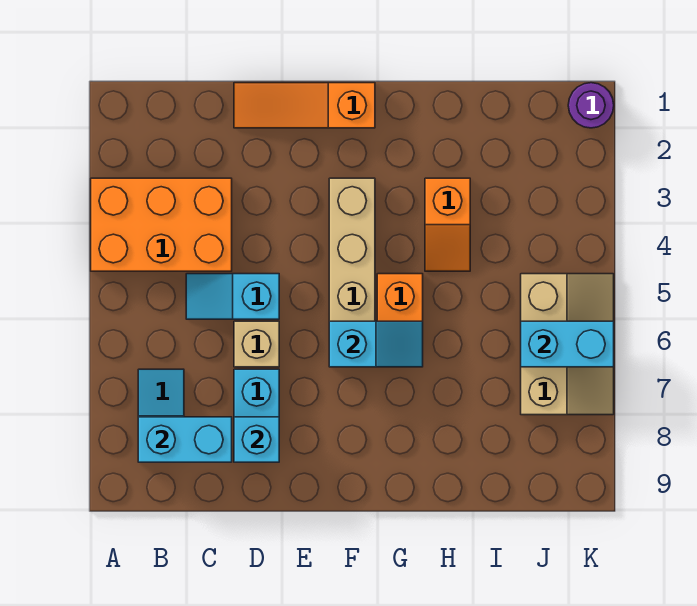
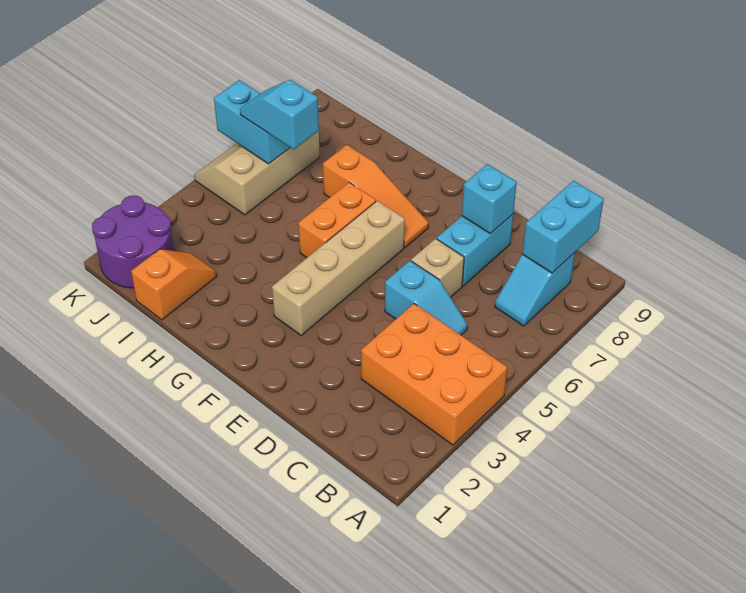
cyan 1x2 brick [138,417,232,462] -> cyan 1x2 brick turned to [522,181,604,273]
orange 1x3 slope [234,83,375,128] -> orange 1x3 slope moved to [323,145,429,247]
cyan 1x2 slope [329,321,423,367] -> cyan 1x2 slope moved to [240,80,319,150]
orange 1x2 slope [425,178,470,271] -> orange 1x2 slope moved to [131,249,217,320]
purple 1x1 round brick [568,83,614,128] -> purple 2x2 round brick [92,196,174,288]

